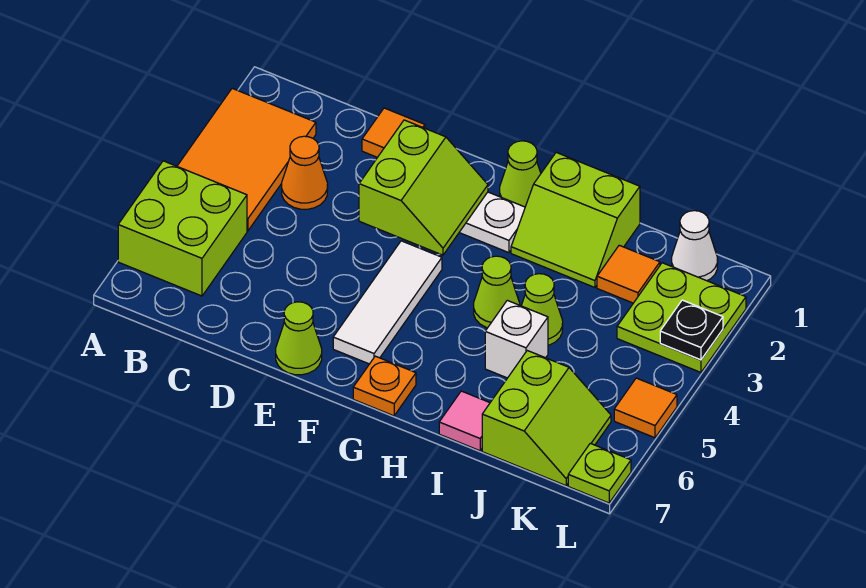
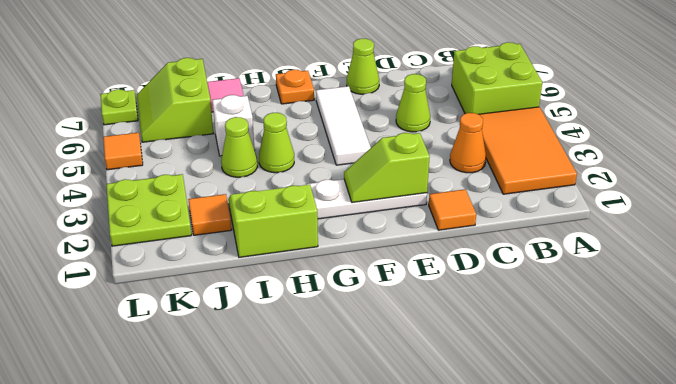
lime 2x2 slope [359,120,488,255] -> lime 1x2 slope [344,133,430,203]
lime 1x1 cone [500,141,541,207] -> lime 1x1 cone moved to [396,74,430,132]
white 1x1 cone [672,211,718,281] -> none
black 1x1 plate [660,300,723,360] -> none

